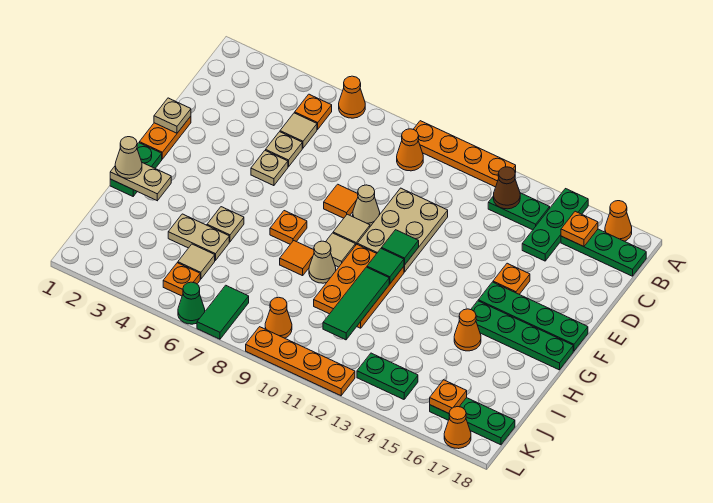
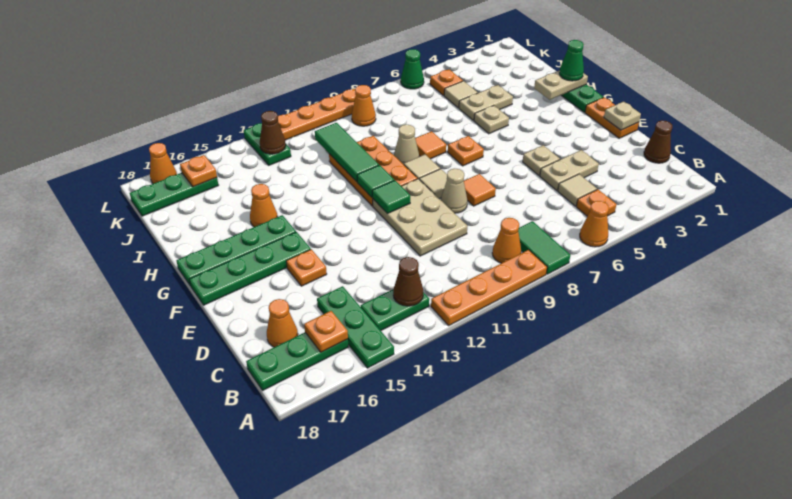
orange 1x1 cone [605,201,632,241] -> orange 1x1 cone moved to [267,299,298,347]
none -> brown 1x1 cone [644,120,672,163]
tan 1x1 plate [266,132,302,167] -> tan 1x2 plate [540,150,599,191]
tan 1x1 cone [115,137,142,179] -> green 1x1 cone [559,40,584,81]
green 1x2 tile [197,285,249,339] -> green 1x2 tile moved to [518,221,570,274]
green 1x2 plate [357,353,418,399] -> green 1x2 plate turned to [244,123,291,165]
none -> brown 1x1 cone [260,111,286,154]

